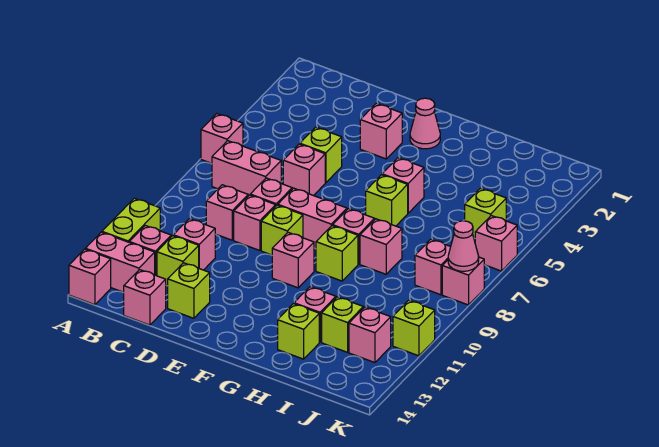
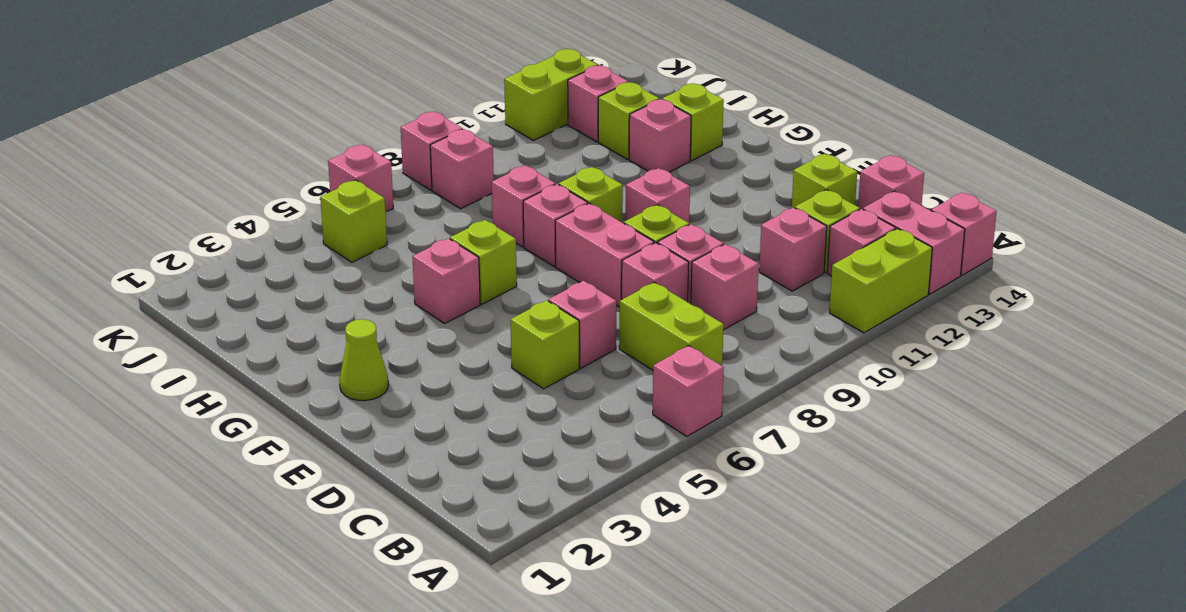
pink 1x2 brick [212,141,281,196] -> lime 1x2 brick [619,282,724,370]
pink 1x1 brick [360,104,402,159] -> none
pink 1x1 cone [410,98,440,149] -> lime 1x1 cone [339,319,388,401]
pink 1x1 cone [448,221,479,271] -> none
lime 1x1 brick [393,300,435,356] -> lime 1x2 brick [504,49,598,140]

